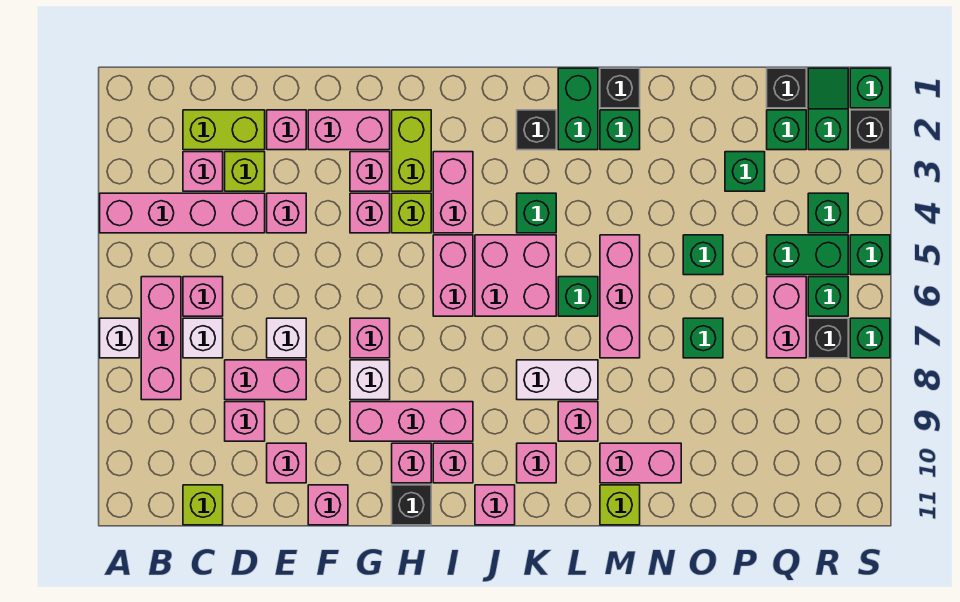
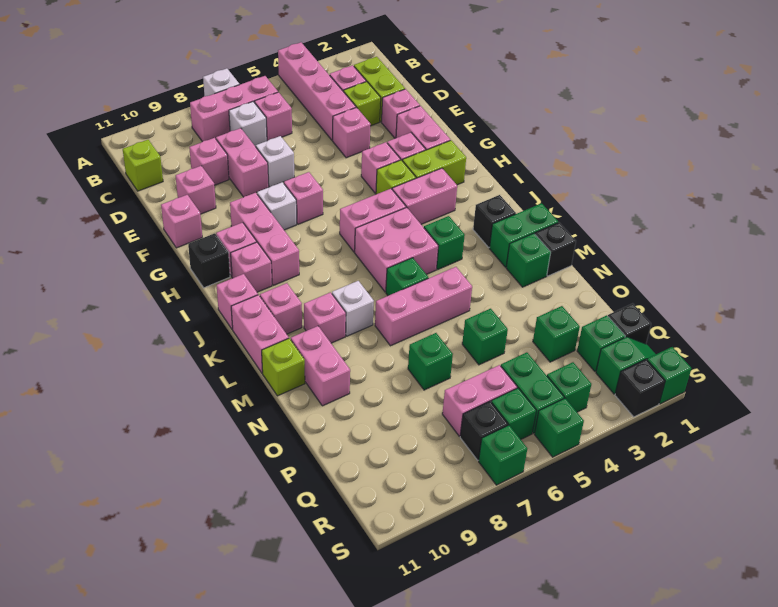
white 1x2 brick [517,360,598,400] -> white 1x1 brick [332,281,374,336]
none -> pink 1x2 brick [231,295,289,373]

